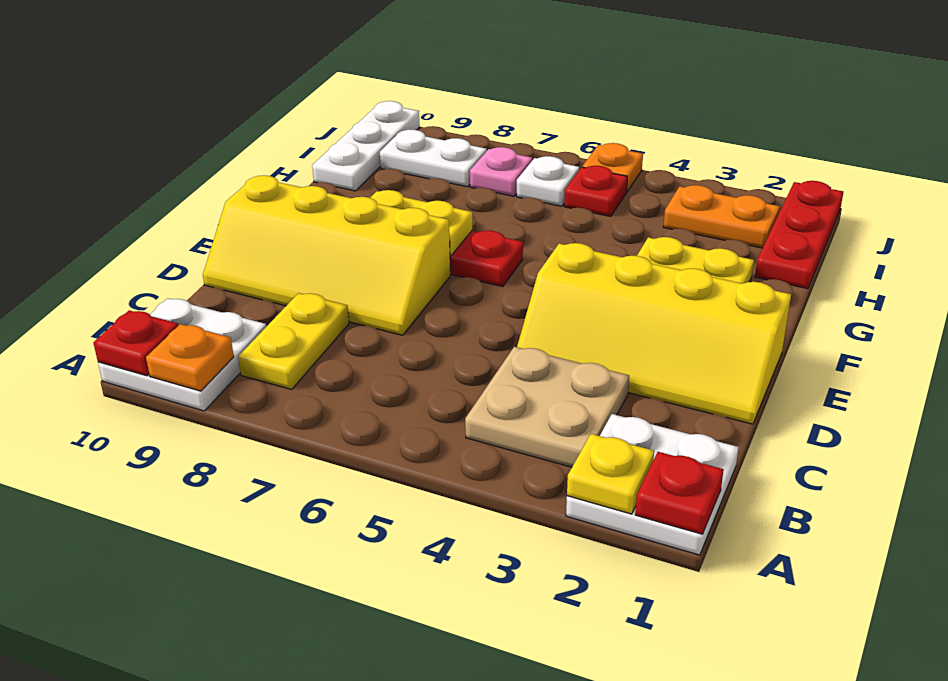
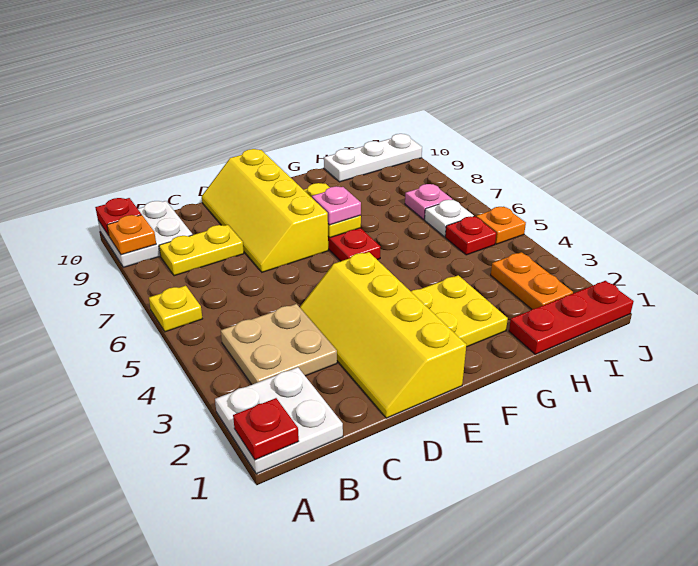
yellow 1x1 plate [567,434,654,514] -> yellow 1x1 plate moved to [149,286,202,332]
none -> pink 1x1 plate [312,186,361,225]
white 1x2 plate [380,130,487,187] -> none

